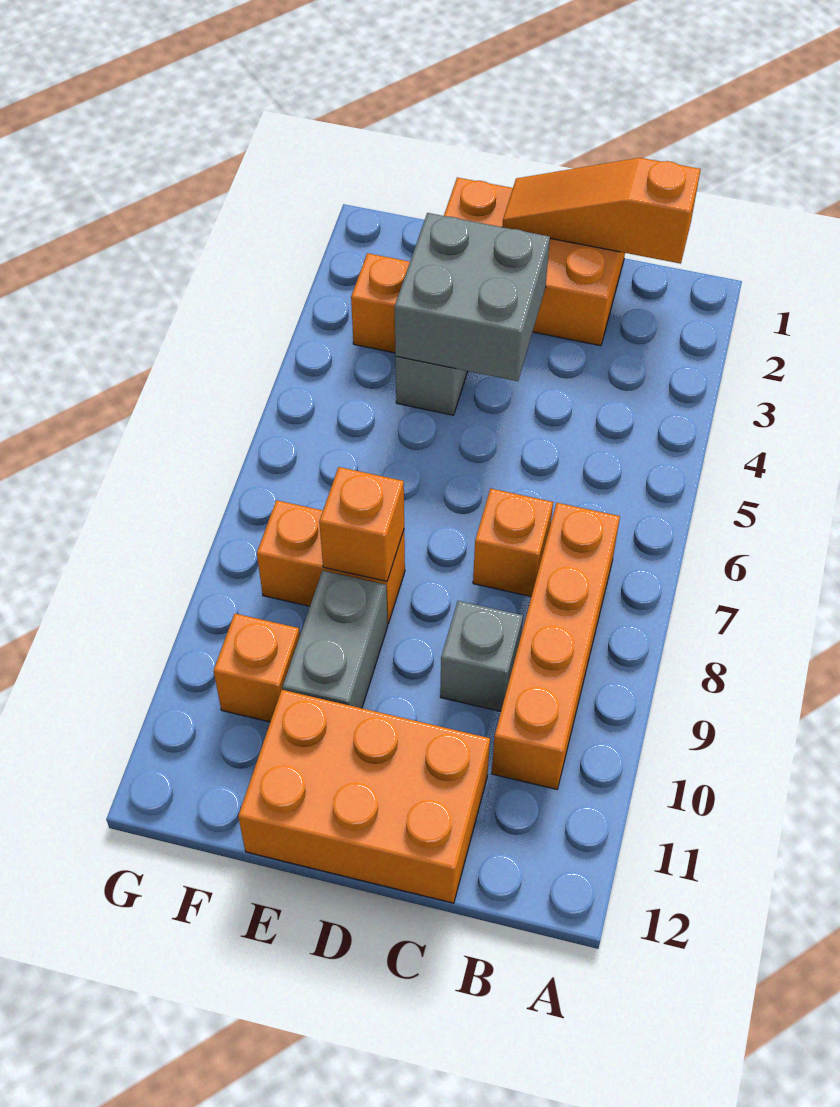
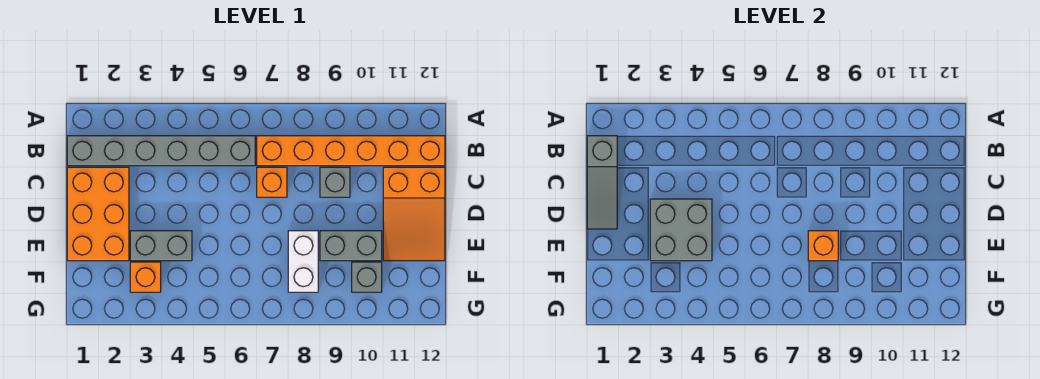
none -> grey 1x6 brick [67,136,255,166]
orange 1x3 slope [502,158,701,264] -> grey 1x3 slope [587,136,617,229]
orange 1x4 brick [492,503,620,789] -> orange 1x6 brick [257,136,445,166]
orange 2x3 brick [238,690,490,903] -> orange 2x3 slope [383,167,445,261]
orange 1x2 brick [257,500,405,624] -> white 1x2 brick [288,231,318,292]
orange 1x1 brick [214,614,300,722] -> grey 1x1 brick [352,262,382,292]

